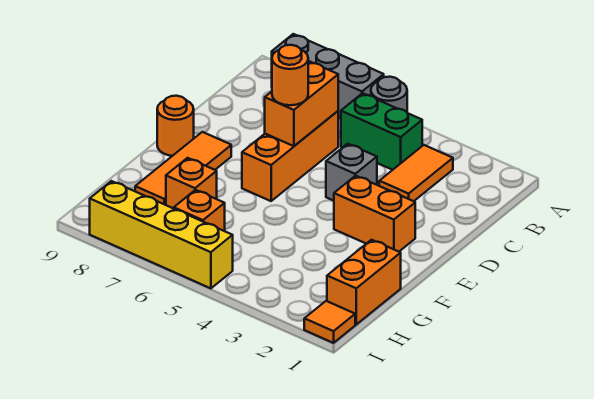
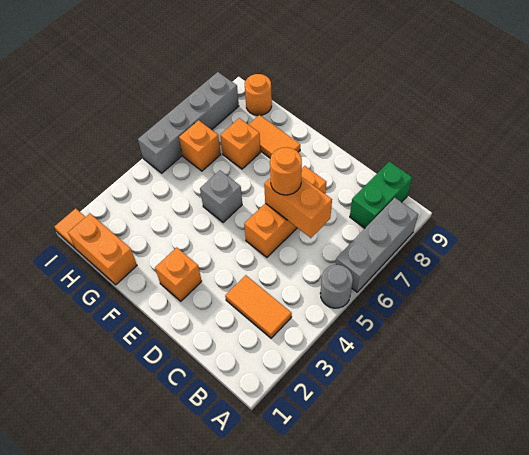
green 1x2 brick [341,93,422,170] -> green 1x2 brick moved to [350,162,412,228]
orange 1x3 brick [242,111,338,201] -> orange 1x3 brick turned to [244,166,326,257]
grey 1x1 brick [326,144,377,201] -> grey 1x1 brick moved to [200,170,242,223]
orange 1x2 brick [334,176,415,252] -> orange 1x1 brick [155,247,202,301]
orange 1x3 tile [135,132,231,205] -> orange 1x2 tile [249,115,300,158]
orange 1x1 round brick [157,96,194,156] -> orange 1x1 round brick moved to [245,74,272,115]
yellow 1x4 brick [90,181,233,288] -> grey 1x4 brick [138,72,239,173]

